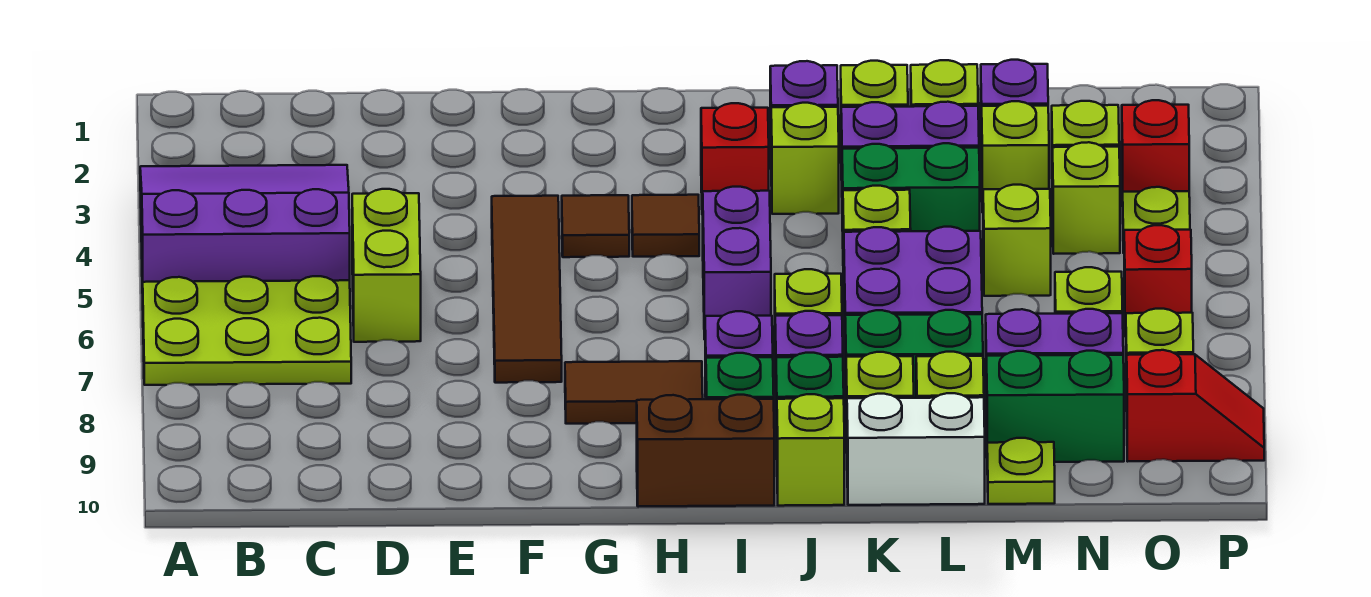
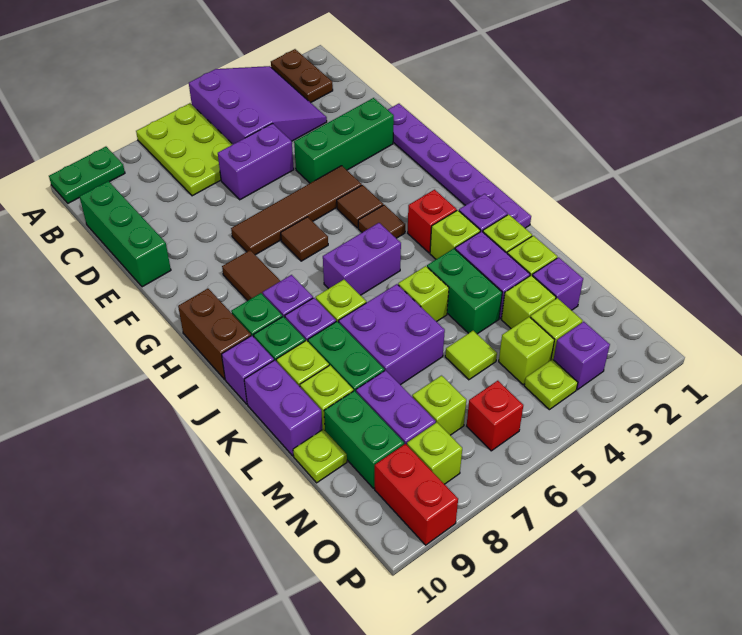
none -> brown 1x2 plate [271,49,333,103]
none -> green 1x2 plate [49,147,125,203]
none -> green 1x3 brick [79,181,171,287]
lime 1x2 brick [352,189,421,342] -> purple 1x2 brick [218,123,294,200]
none -> purple 1x6 plate [388,104,531,228]
none -> green 1x3 brick [294,98,394,183]
none -> brown 1x1 tile [281,217,328,261]
lime 1x1 brick [777,394,844,506] -> purple 1x1 brick [222,336,274,404]
white 1x2 brick [847,393,985,505] -> purple 1x2 brick [244,360,322,456]
lime 1x1 brick [983,185,1051,296] -> lime 1x1 tile [445,331,497,380]
red 1x1 brick [1122,100,1189,206] -> purple 1x1 brick [554,322,610,390]
red 1x2 slope [1127,350,1264,461] -> red 1x2 brick [375,444,458,545]

